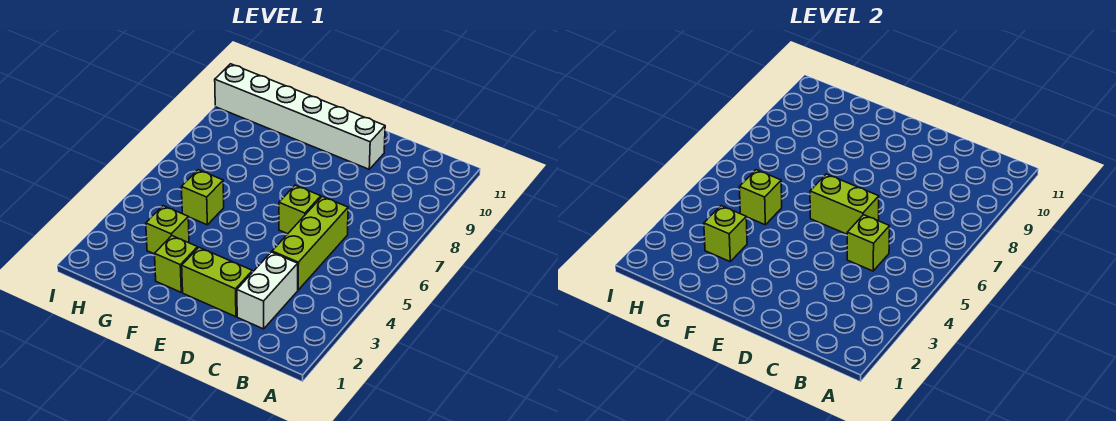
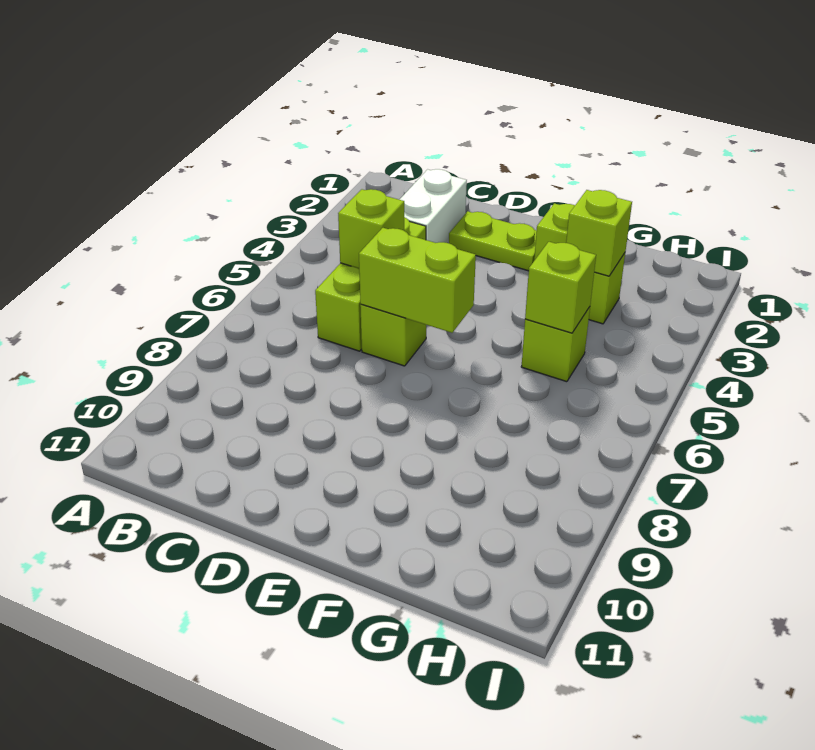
lime 1x2 brick [182,247,252,317] -> lime 1x2 plate [449,211,537,271]
white 1x6 brick [215,64,385,169] -> none

